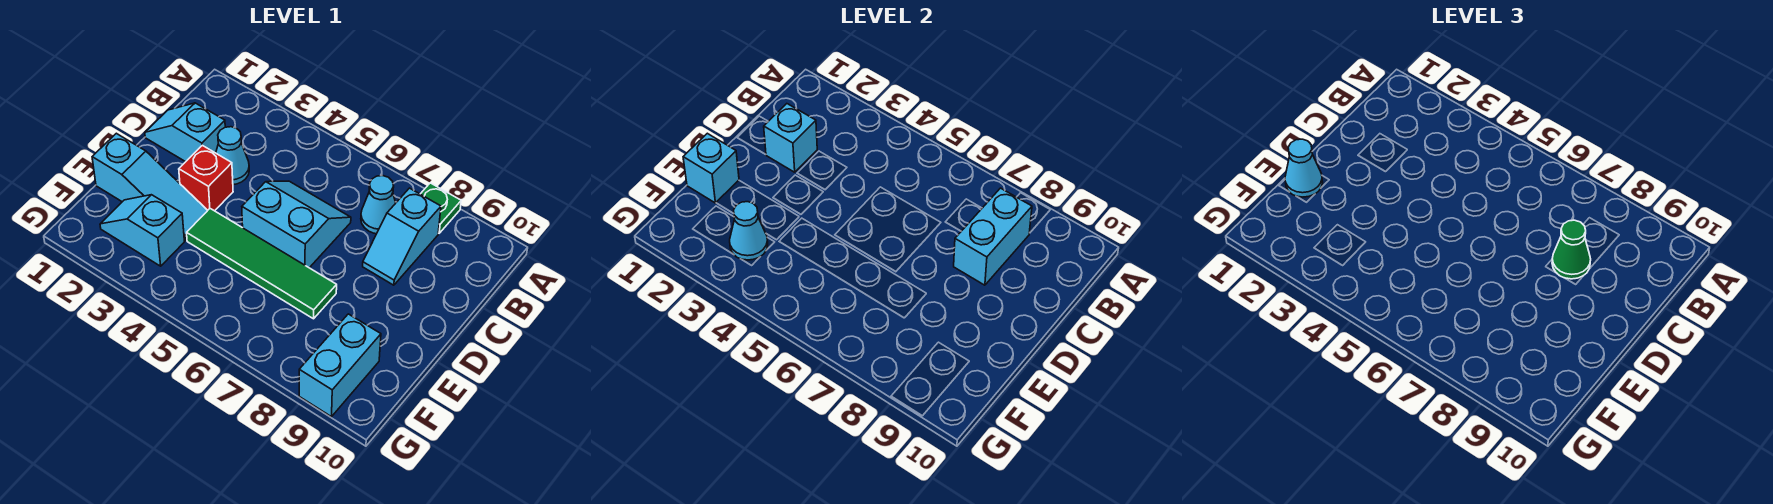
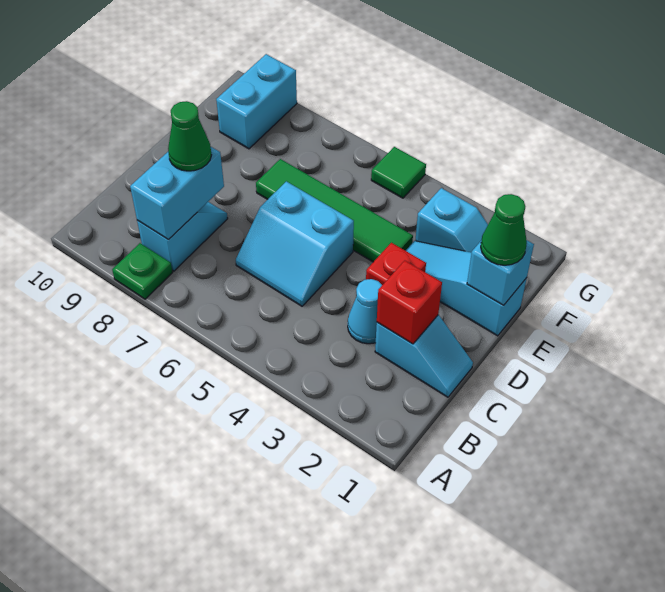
cyan 1x1 cone [361,176,396,234] -> none
cyan 1x1 brick [764,104,817,172] -> red 1x1 brick [377,261,442,344]
cyan 1x1 cone [1285,139,1323,197] -> green 1x1 cone [481,194,527,265]
cyan 1x1 cone [730,202,768,260] -> none
none -> green 1x1 tile [371,147,426,198]

